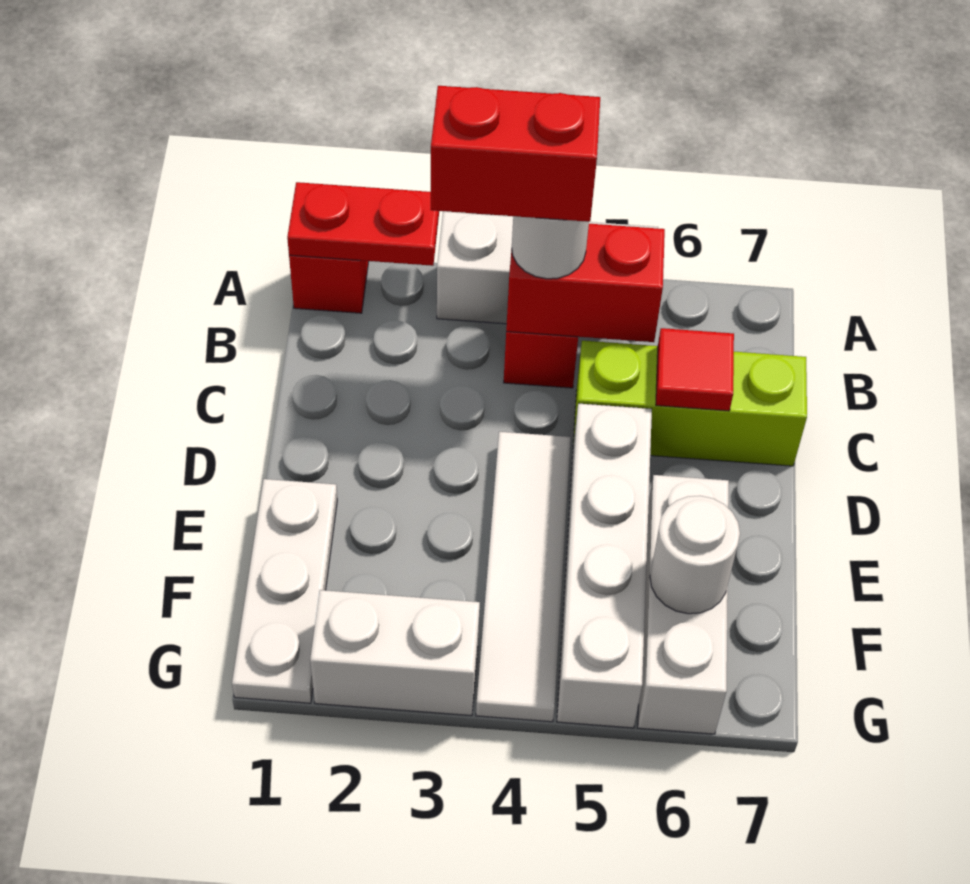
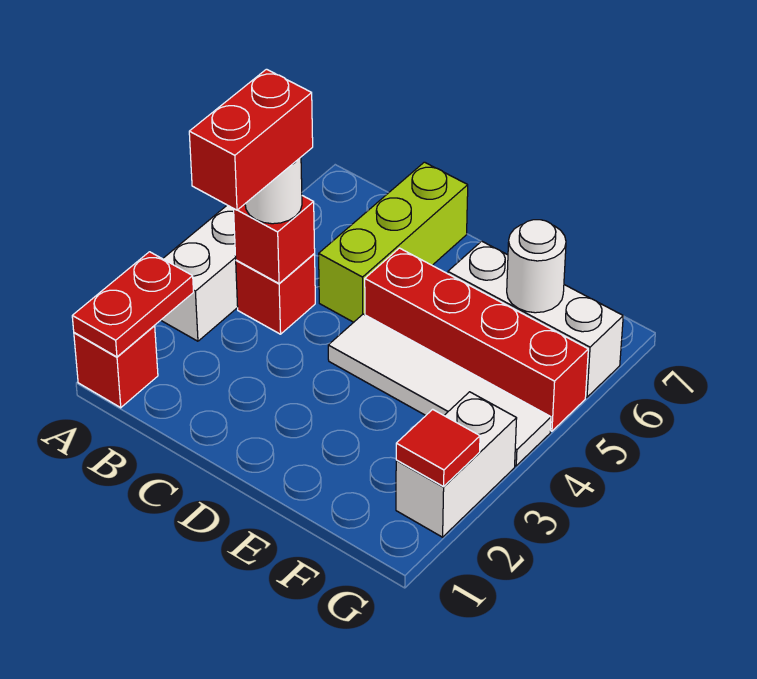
red 1x2 brick [506,224,665,342] -> red 1x1 brick [234,196,315,283]
red 1x1 tile [656,328,734,411] -> red 1x1 tile moved to [396,409,480,487]
white 1x4 brick [557,403,652,728] -> red 1x4 brick [365,248,588,431]
white 1x3 plate [232,479,337,703] -> none

